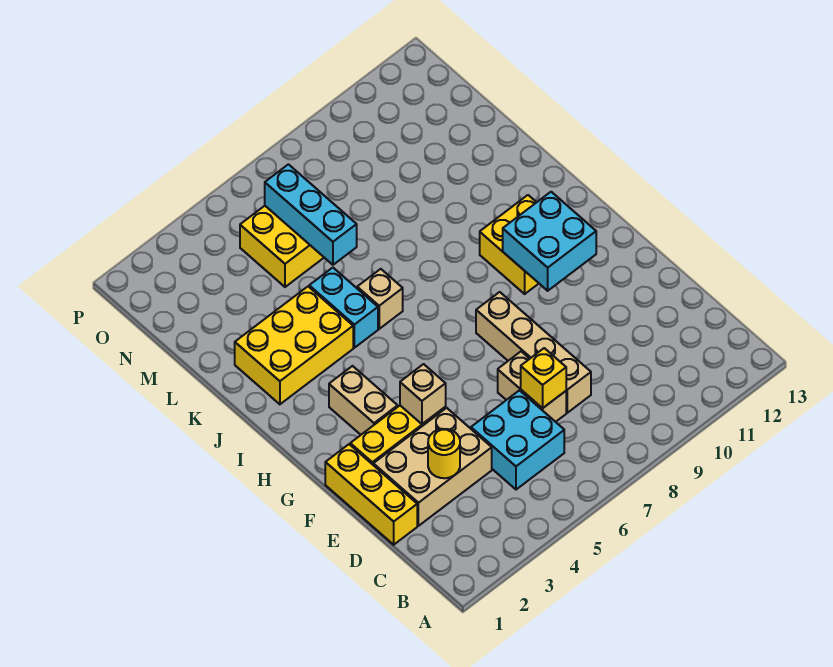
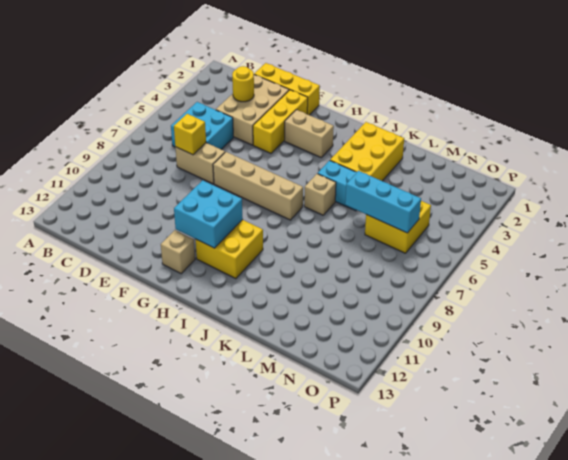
tan 1x4 brick [476,292,591,413] -> tan 1x4 brick moved to [213,152,303,220]
tan 1x1 brick [400,364,446,424] -> tan 1x1 brick moved to [161,230,195,273]

